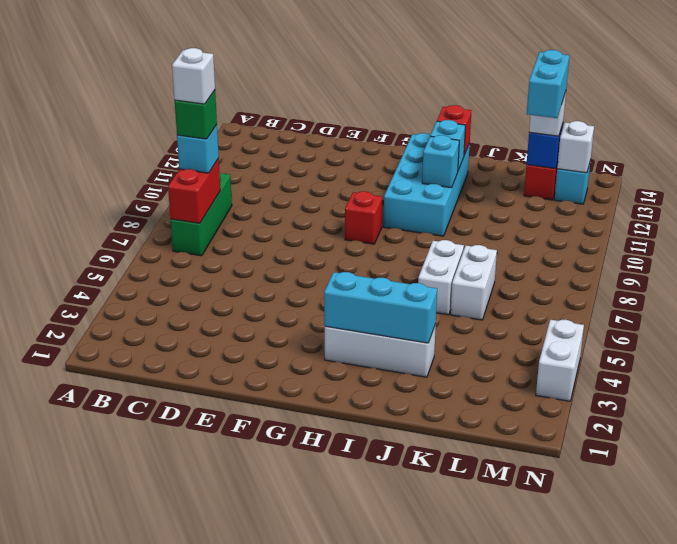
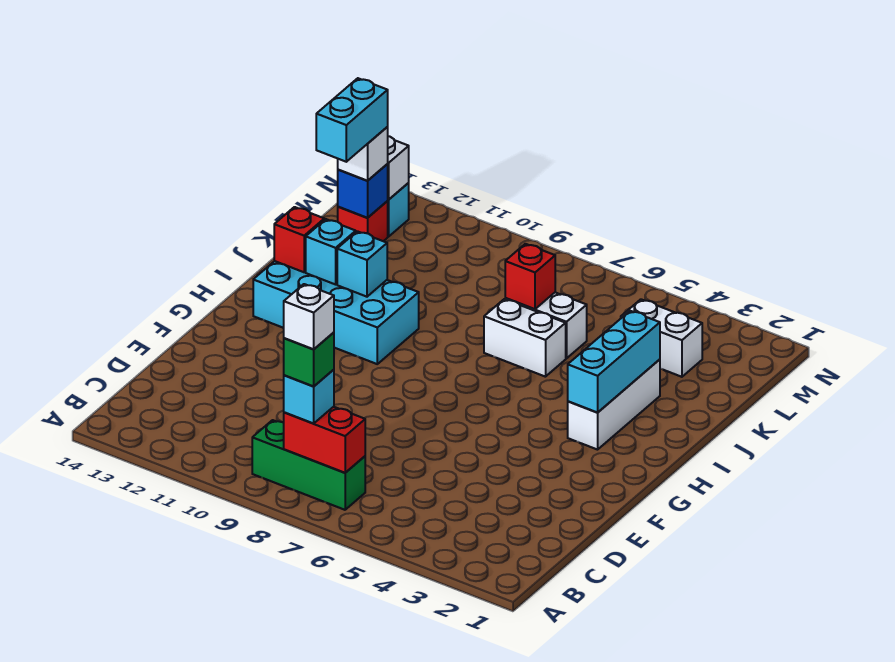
red 1x1 brick [345,191,382,244] -> red 1x1 brick moved to [505,244,555,309]
cyan 1x2 brick [527,50,569,118] -> cyan 1x2 brick turned to [316,78,388,162]
white 1x2 brick [536,320,584,401] -> white 1x2 brick moved to [621,299,702,377]

